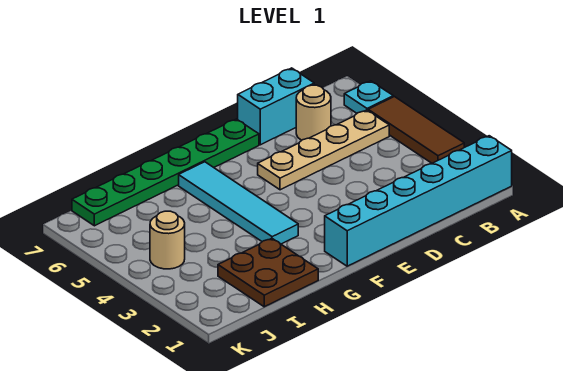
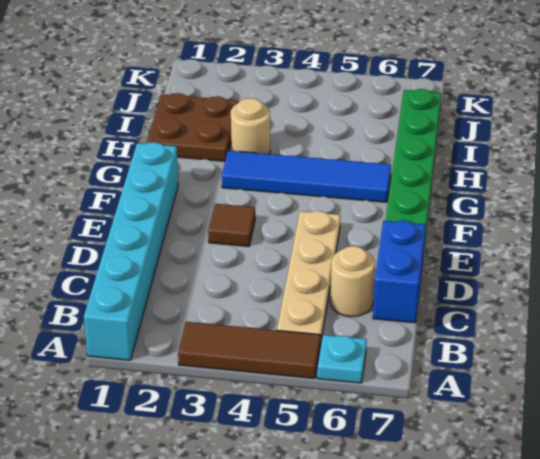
cyan 1x2 brick [238,68,314,145] -> blue 1x2 brick [373,221,425,323]
none -> brown 1x1 tile [208,204,255,246]
cyan 1x4 tile [179,162,298,244] -> blue 1x4 tile [222,150,391,202]
tan 1x1 round brick [150,211,185,269] -> tan 1x1 round brick moved to [231,98,270,154]

